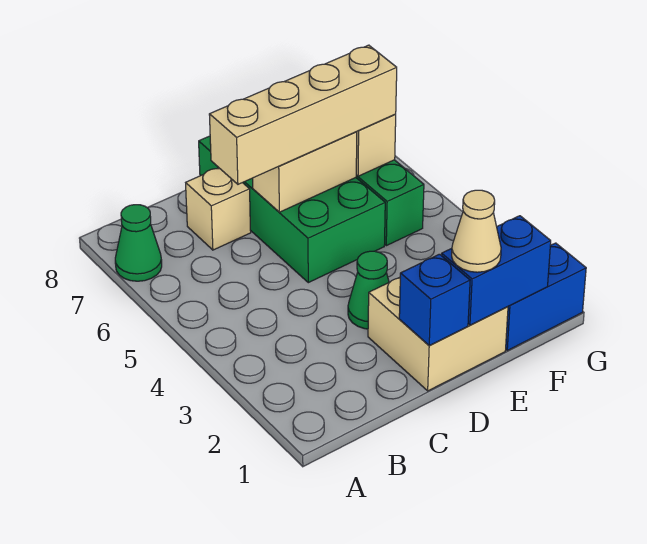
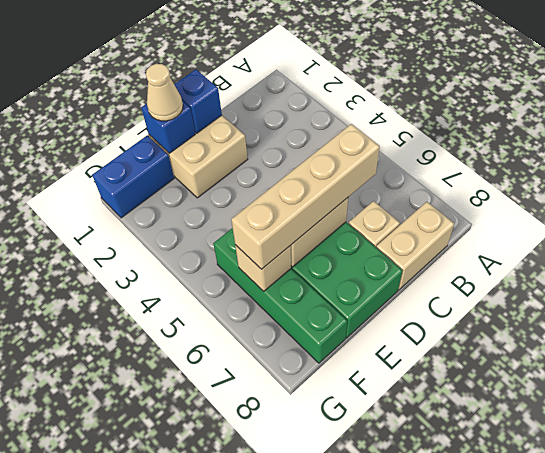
green 1x1 cone [115,205,162,281] -> none
none -> tan 1x2 brick [376,202,454,290]
green 1x1 cone [348,251,389,329] -> none
blue 1x2 brick [442,216,551,325] -> blue 1x1 brick [141,101,195,153]

